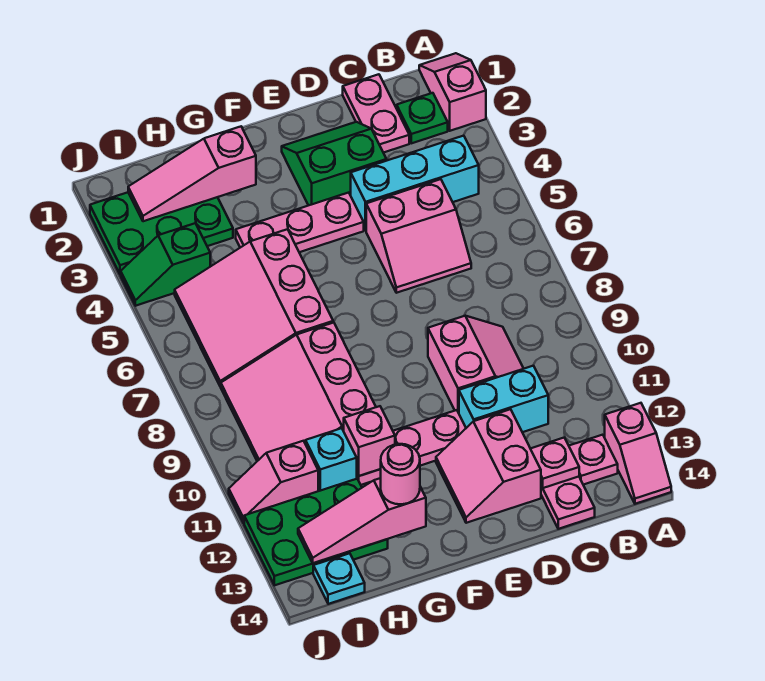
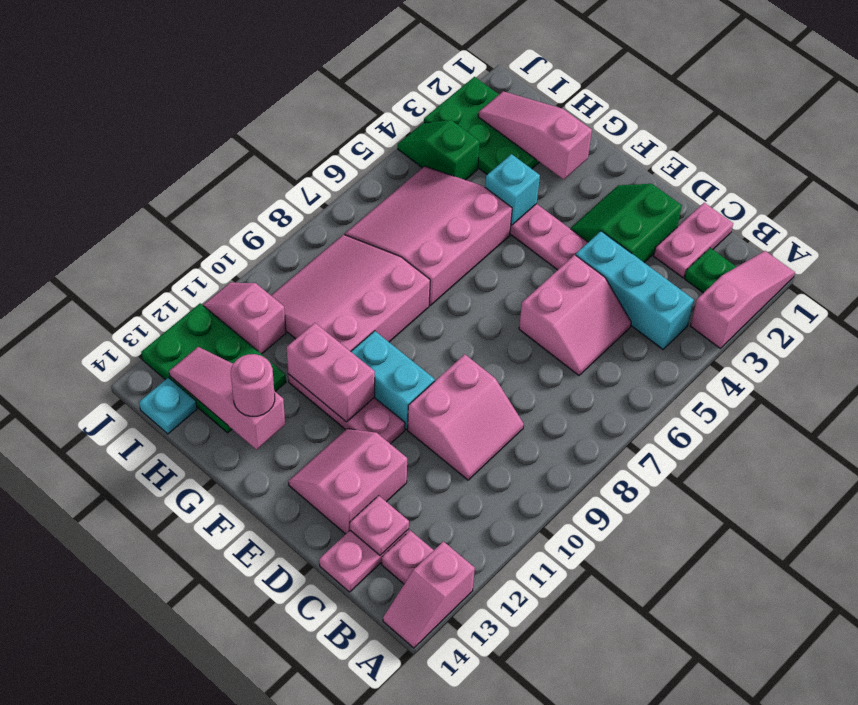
pink 1x2 slope [419,53,486,131] -> pink 1x3 slope [690,251,795,348]
pink 2x2 slope [366,179,471,293] -> pink 2x2 slope turned to [519,255,631,375]
cyan 1x2 brick [459,366,548,432] -> cyan 1x2 brick moved to [351,331,435,429]
green 2x2 slope [282,122,387,205] -> green 2x2 slope turned to [570,184,682,262]
pink 1x1 brick [344,406,395,476] -> pink 1x2 brick [286,323,375,422]
cyan 1x1 brick [305,428,357,491] -> cyan 1x1 brick moved to [485,154,540,225]

